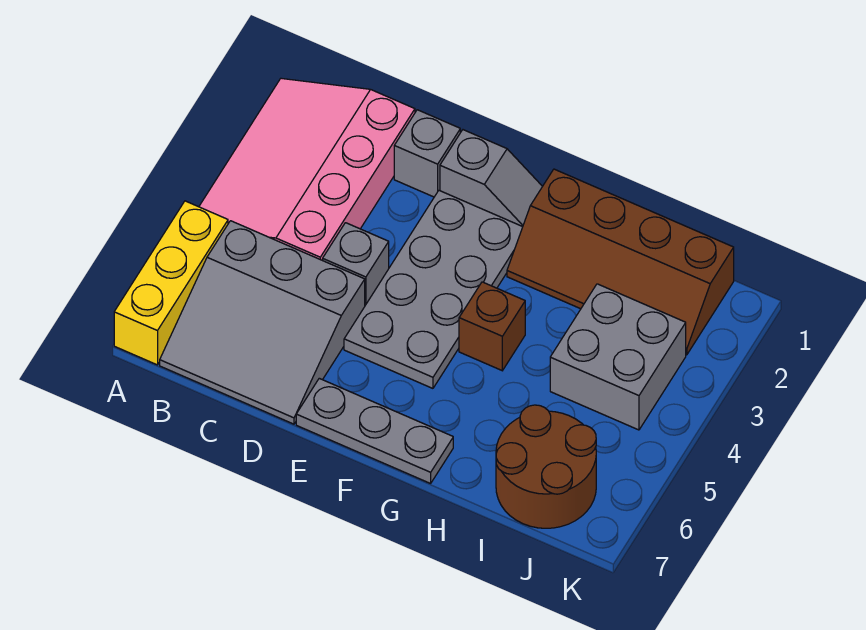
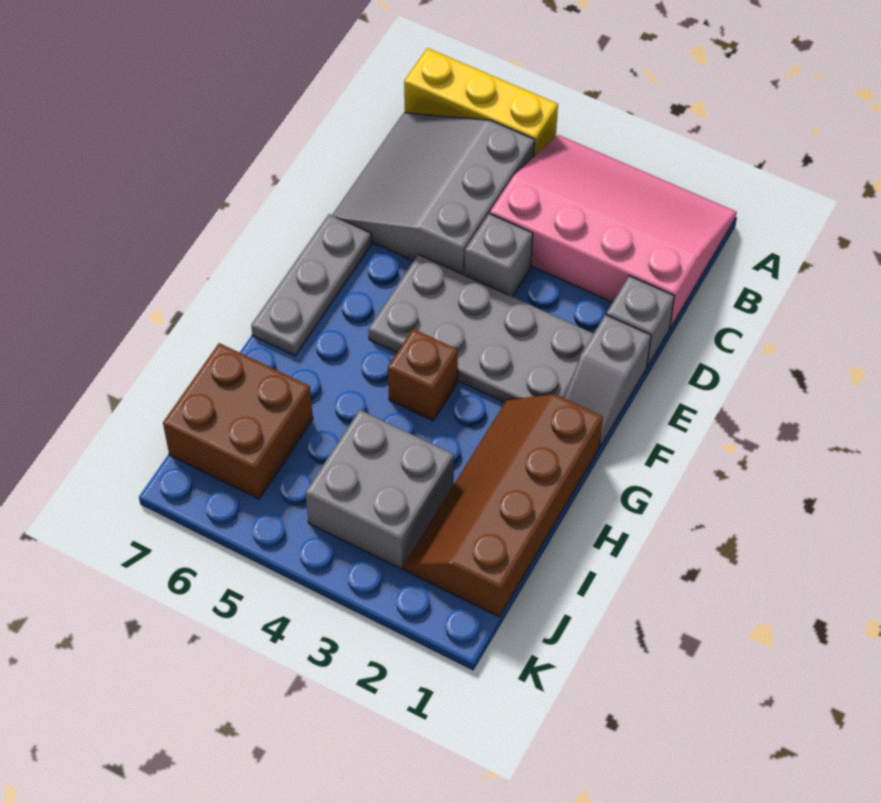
brown 2x2 round brick [496,405,596,528] -> brown 2x2 brick [163,343,313,499]

